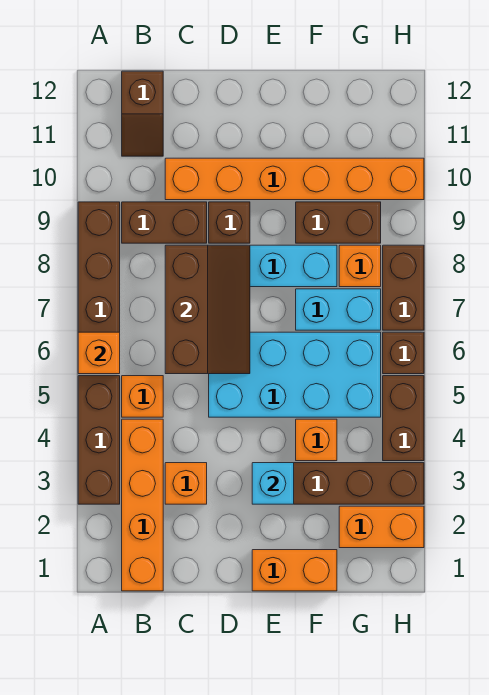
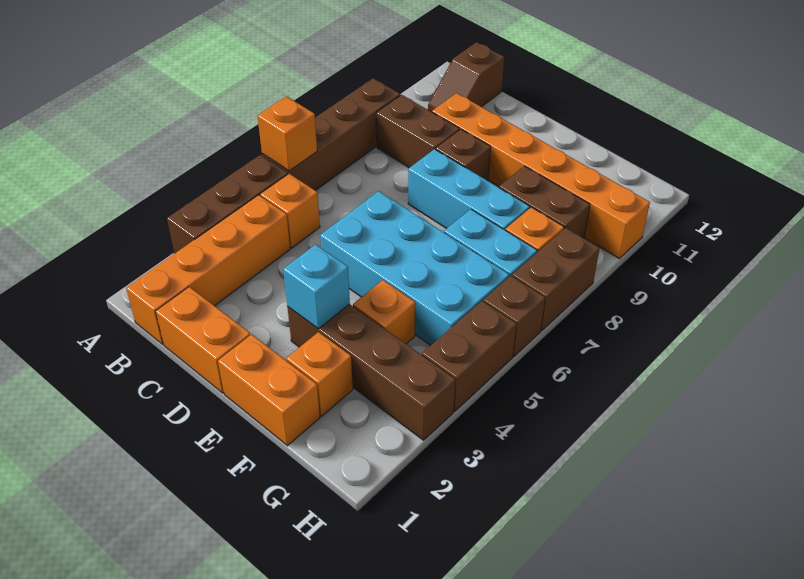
orange 1x1 brick [165,463,207,504] -> orange 1x1 brick moved to [286,332,353,416]
brown 2x3 slope [165,245,250,374] -> none
orange 1x2 brick [339,506,424,548] -> orange 1x2 brick moved to [156,287,250,393]

